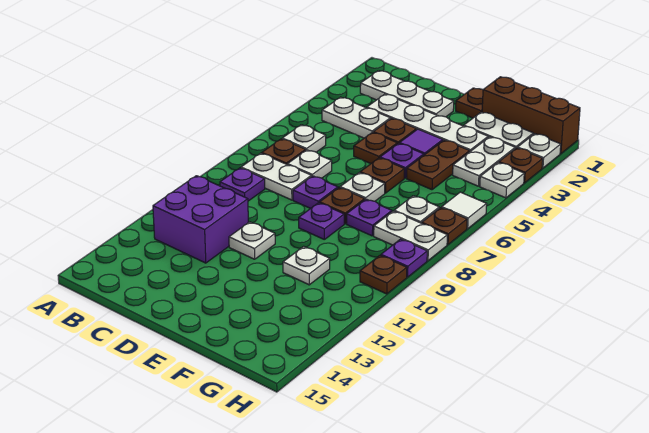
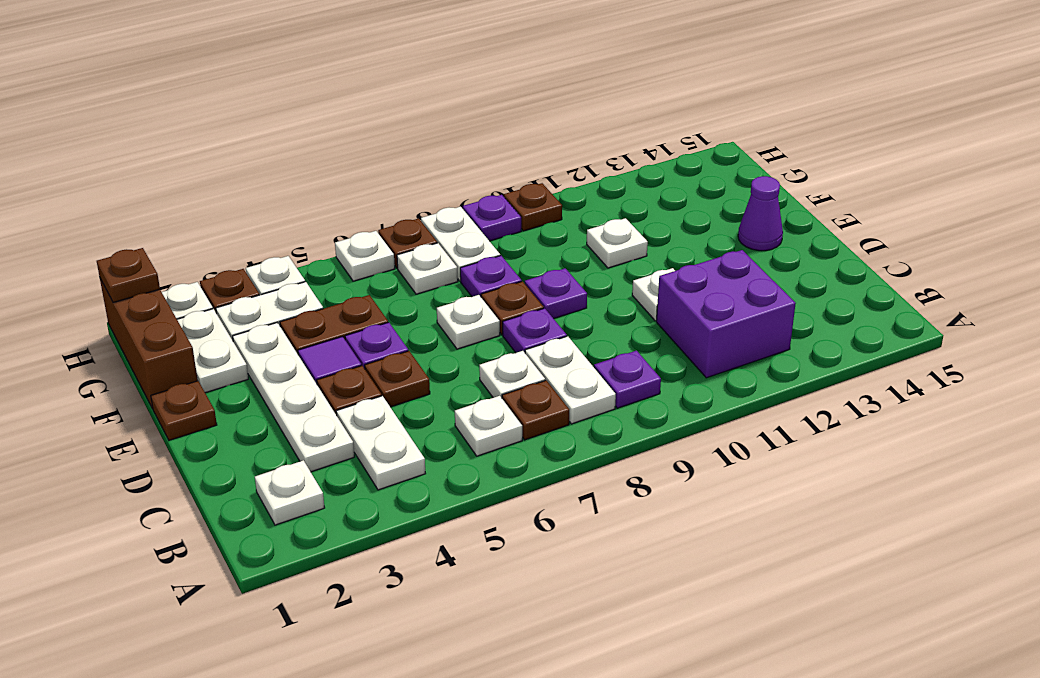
white 1x3 plate [360,71,454,117] -> white 1x1 plate [255,460,325,525]
brown 1x1 plate [360,158,404,193] -> brown 1x1 plate moved to [97,248,160,303]
none -> purple 1x1 cone [738,176,783,251]
white 1x1 tile [442,192,487,229] -> white 1x1 plate [335,231,395,281]

